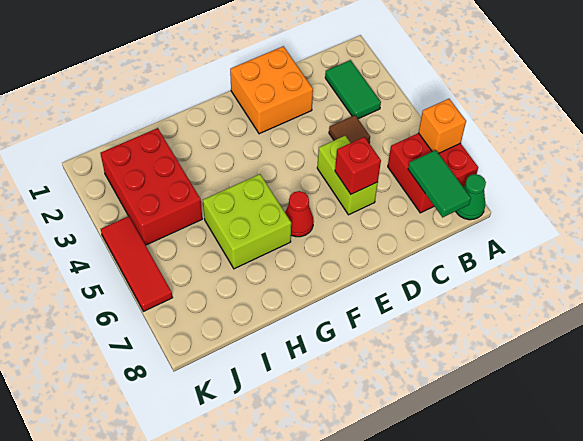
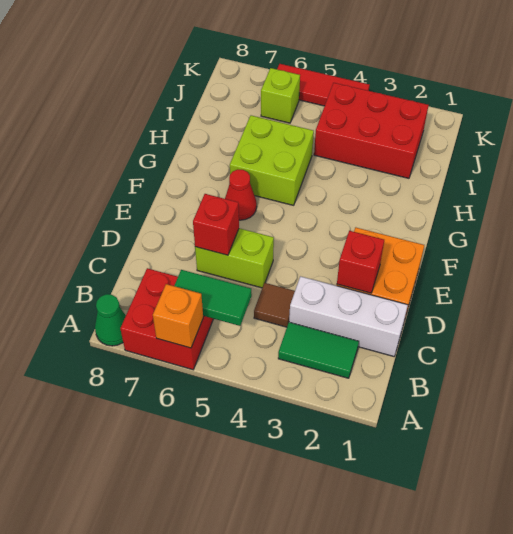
green 1x2 tile [408,150,471,217] -> green 1x2 tile moved to [174,270,252,326]
none -> white 1x3 brick [289,276,408,356]
none -> red 1x1 brick [337,231,384,293]
none -> lime 1x1 brick [261,68,300,123]

